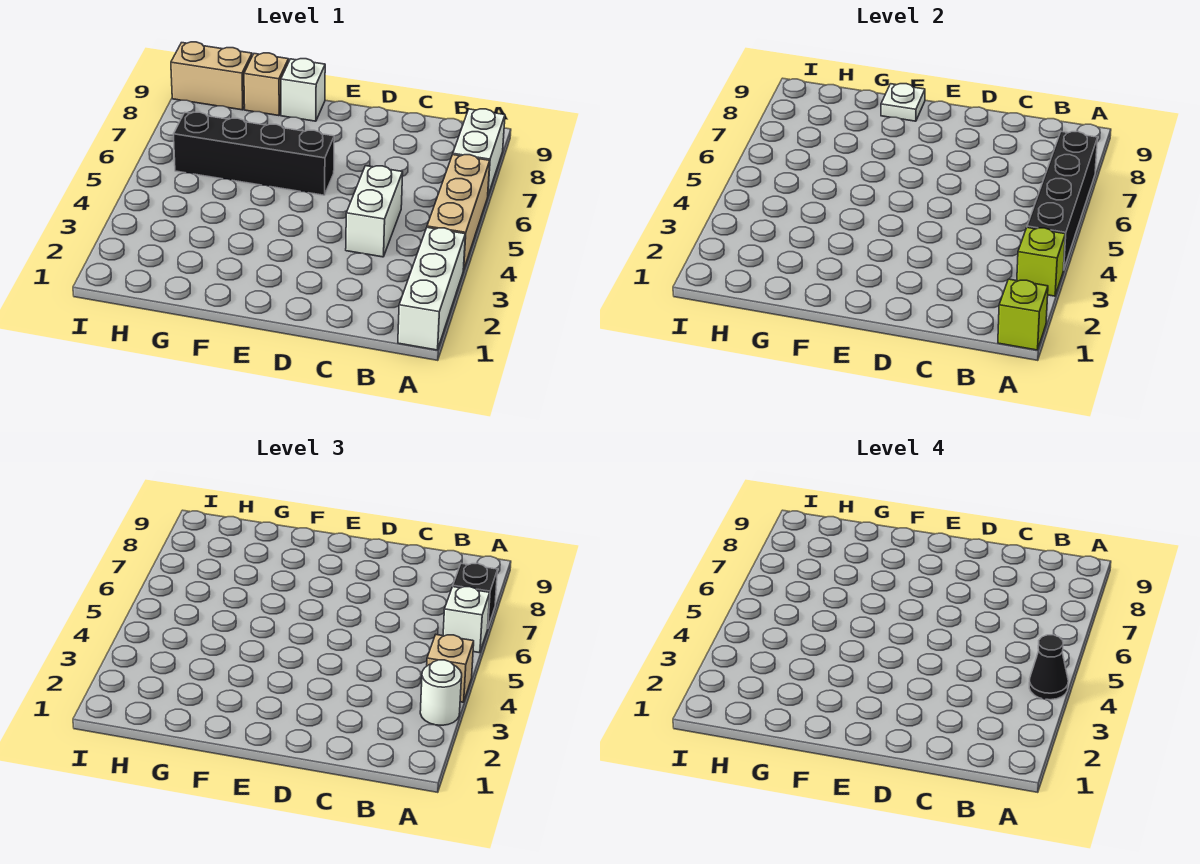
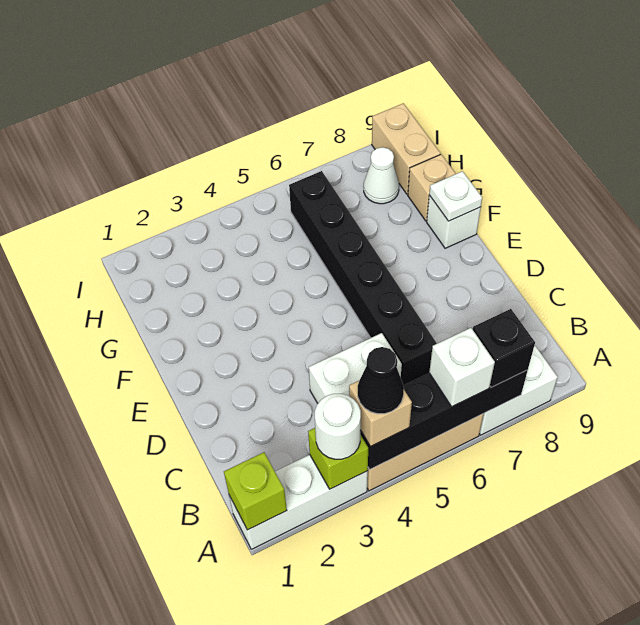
black 1x4 brick [174,112,334,195] -> black 1x6 brick [289,171,437,385]
none -> white 1x1 cone [364,147,399,204]

